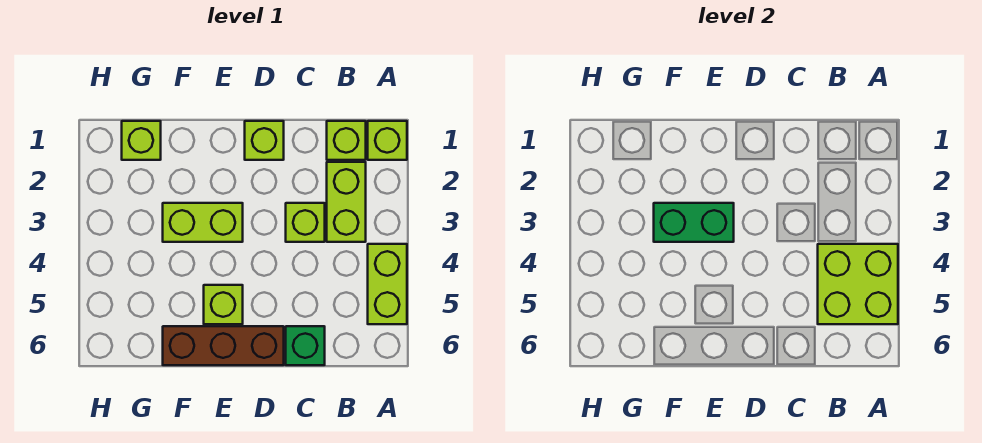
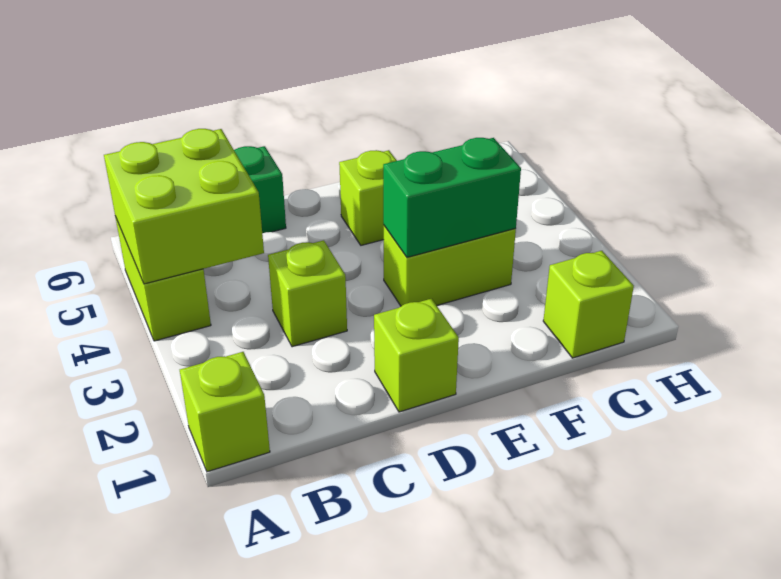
lime 1x1 brick [327,121,366,160] -> none
lime 1x2 brick [327,162,366,242] -> none
brown 1x3 brick [163,326,284,365] -> none

